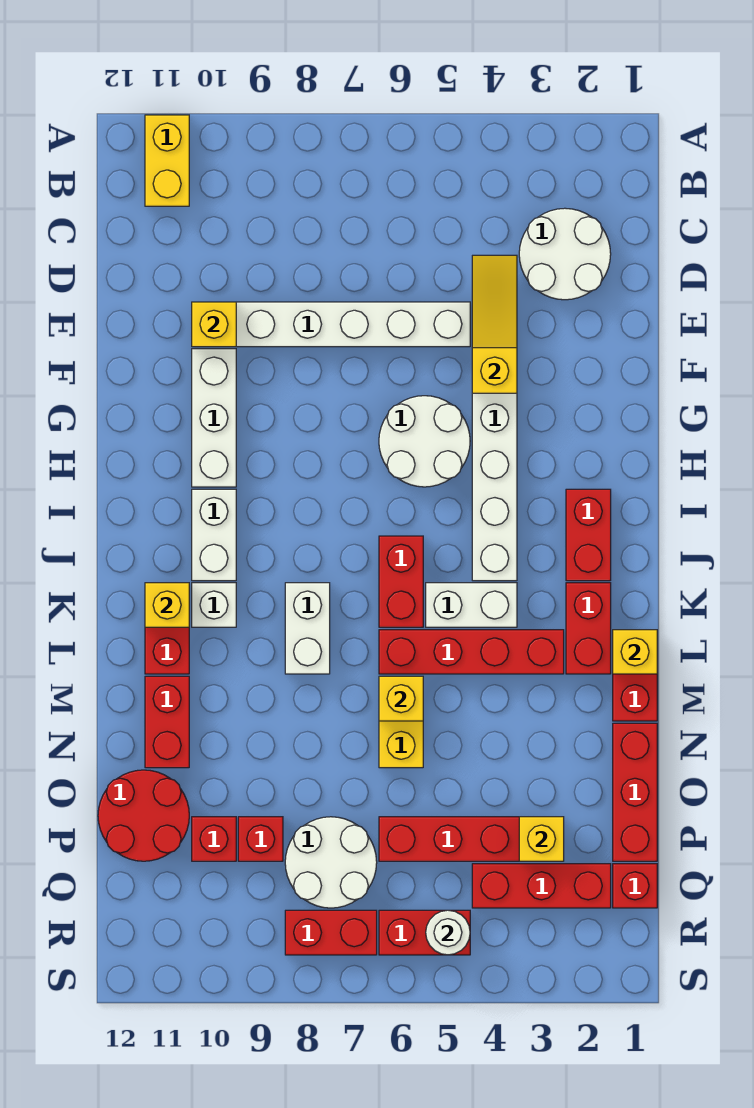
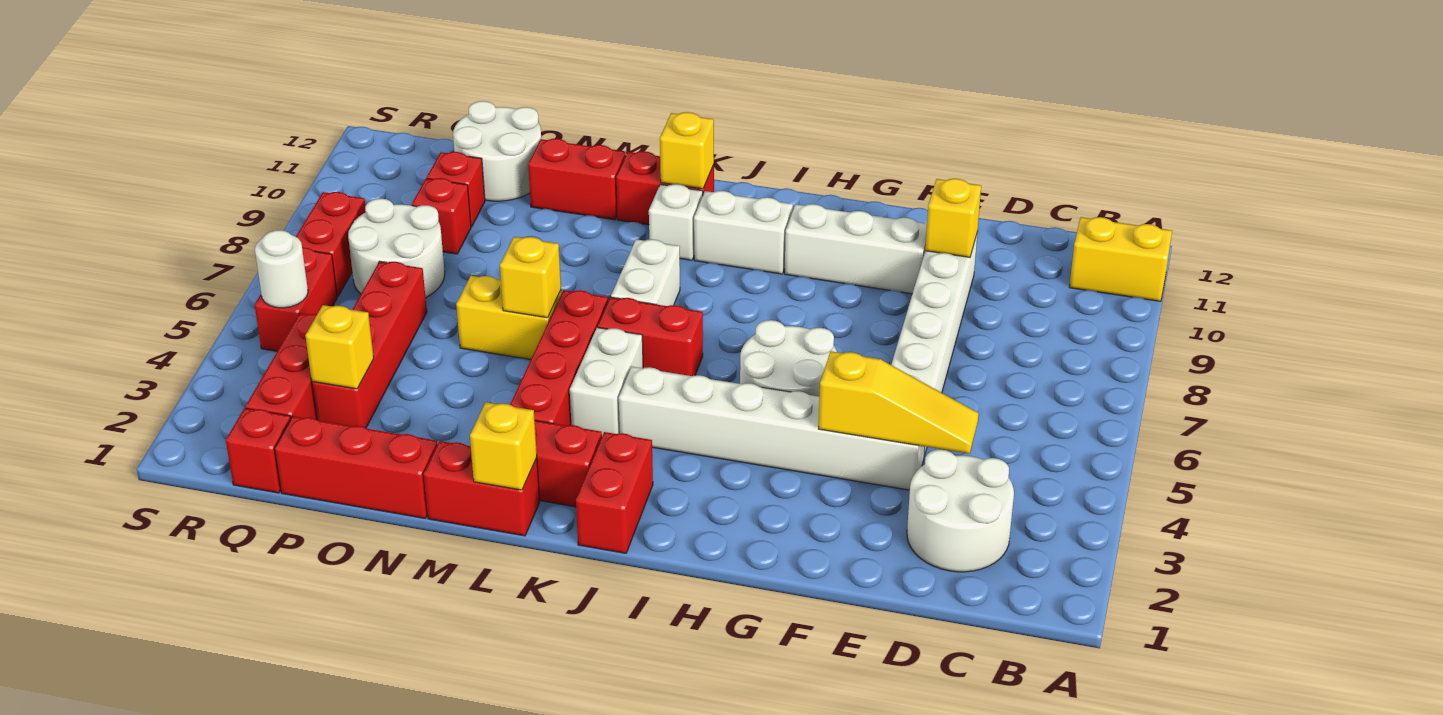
red 1x2 brick [566,489,611,581] -> red 1x2 brick turned to [576,432,653,553]
white 1x2 brick [285,583,330,674] -> white 1x2 brick turned to [611,239,680,306]
red 2x2 round brick [98,770,189,861] -> white 2x2 round brick [453,101,541,201]

